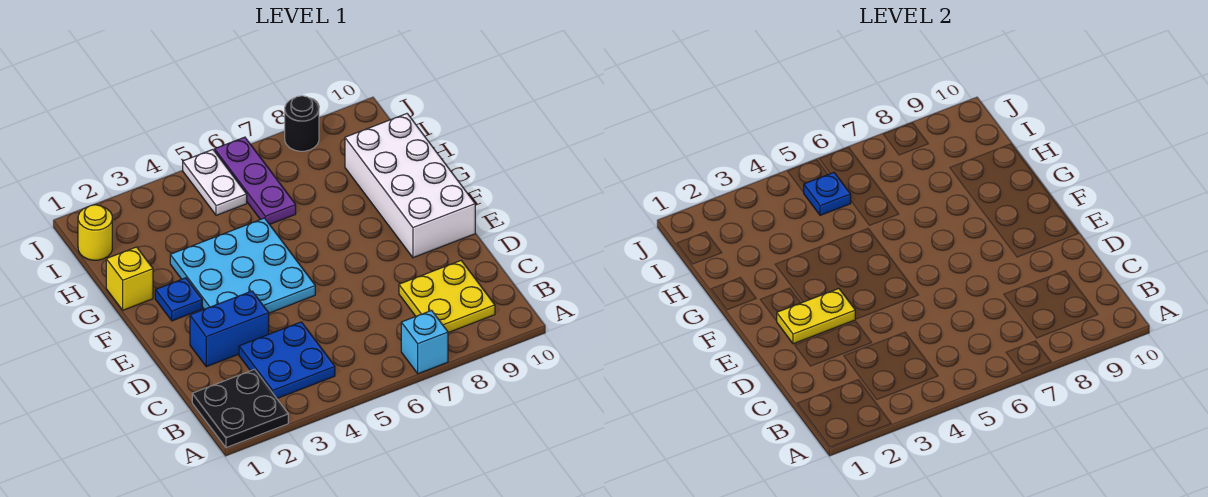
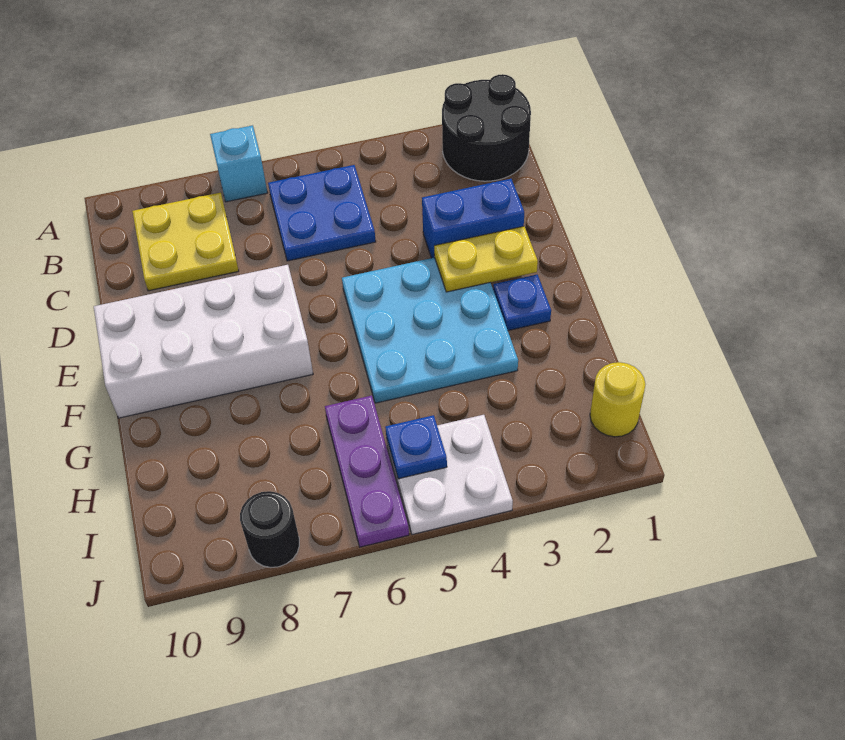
black 2x2 plate [192,369,288,448] -> black 2x2 round brick [442,74,531,181]
blue 2x2 plate [239,322,335,398] -> blue 2x2 plate moved to [268,165,376,261]
white 2x4 brick [345,114,475,258] -> white 2x4 brick turned to [94,265,313,418]
yellow 1x1 brick [106,247,153,310] -> none
white 1x2 plate [183,150,247,215] -> white 2x2 plate [387,415,513,535]

